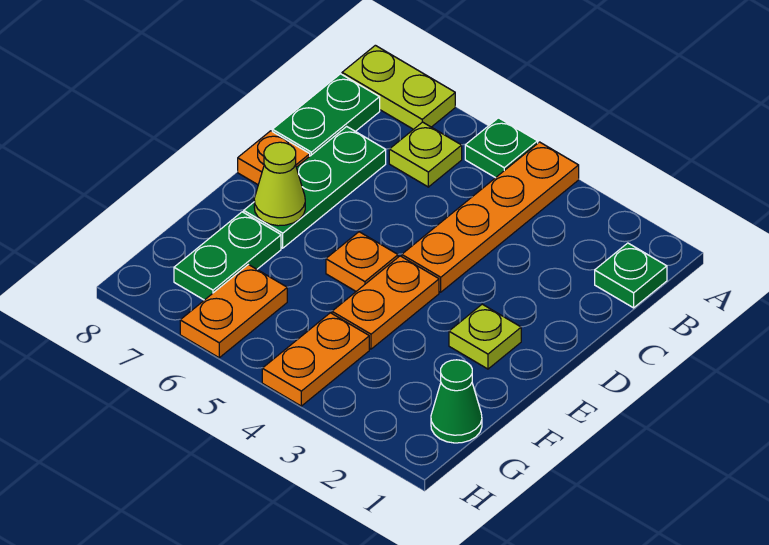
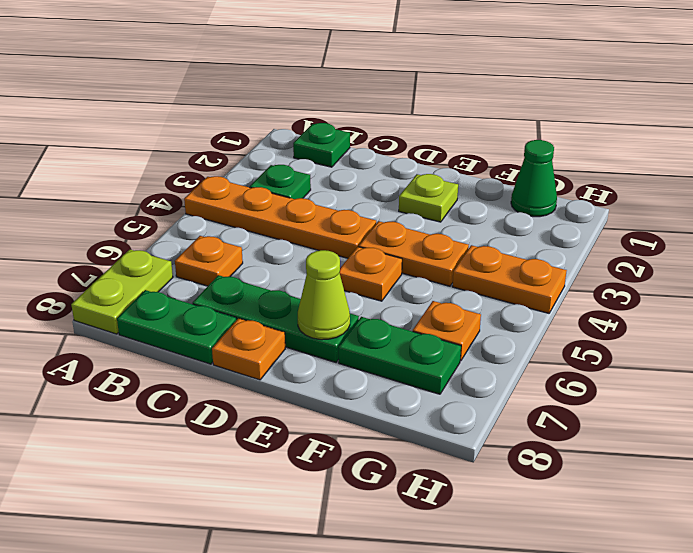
green 1x1 plate [465,118,538,178] -> green 1x1 plate moved to [250,165,311,199]
lime 1x1 plate [389,122,462,187] -> orange 1x1 plate [175,236,243,286]
orange 1x2 plate [180,265,287,358] -> orange 1x1 plate [413,301,481,361]

